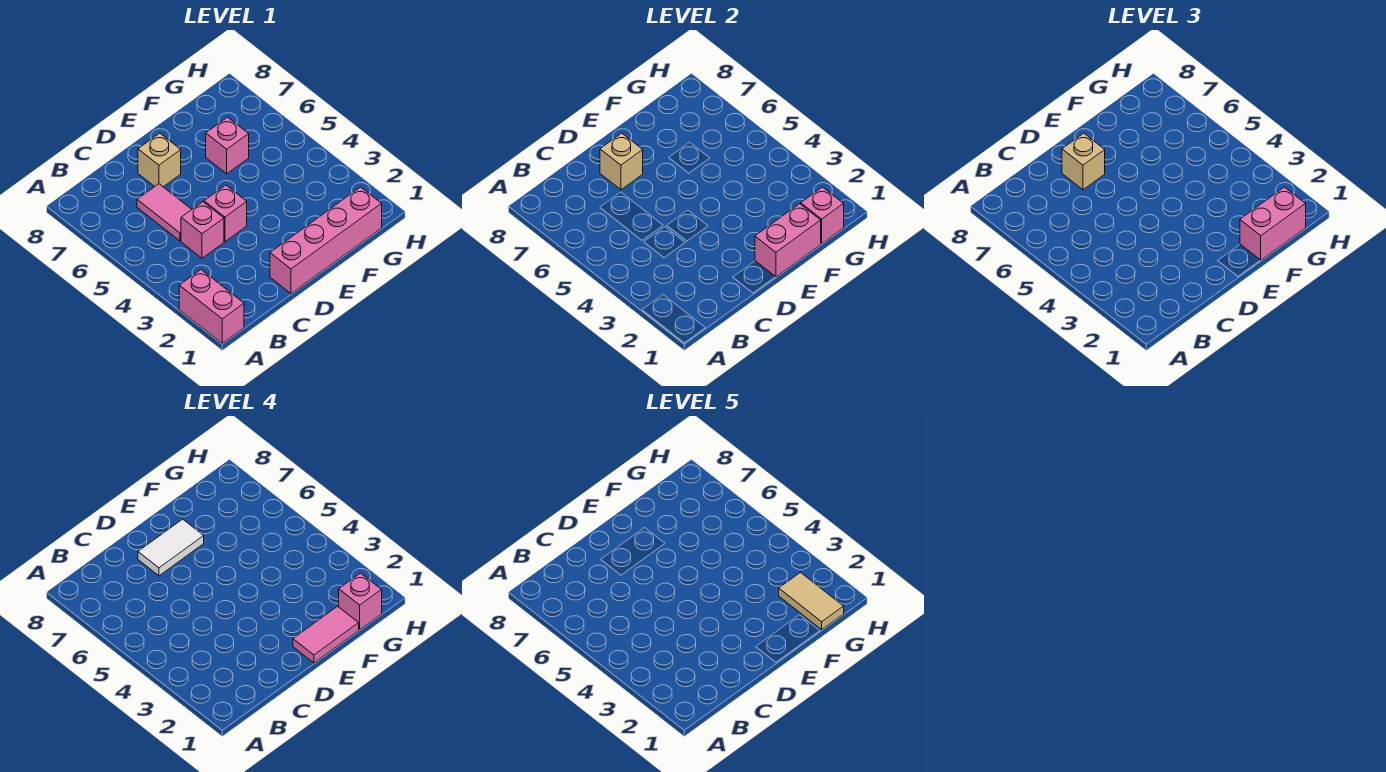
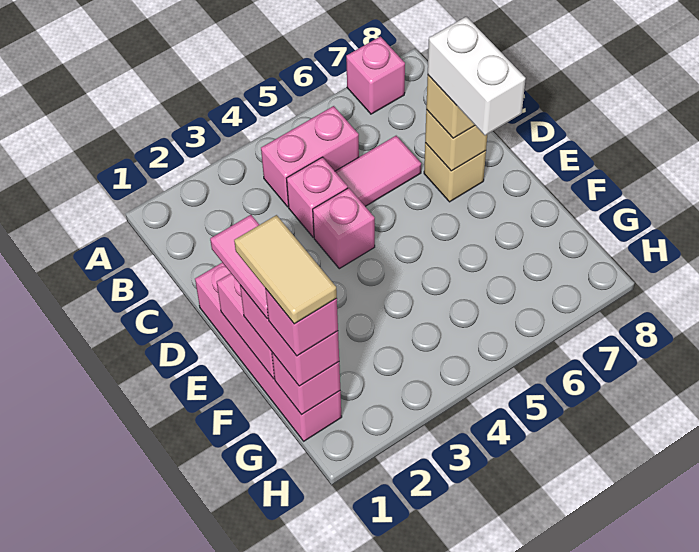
pink 1x2 brick [179,270,244,343] -> pink 1x2 brick moved to [261,106,359,207]
white 1x2 tile [138,519,204,576] -> white 1x2 brick [428,17,526,135]
pink 1x1 brick [206,117,249,174] -> pink 1x1 brick moved to [346,36,405,114]
tan 1x2 tile [779,573,844,630] -> tan 1x2 tile turned to [234,215,337,324]

